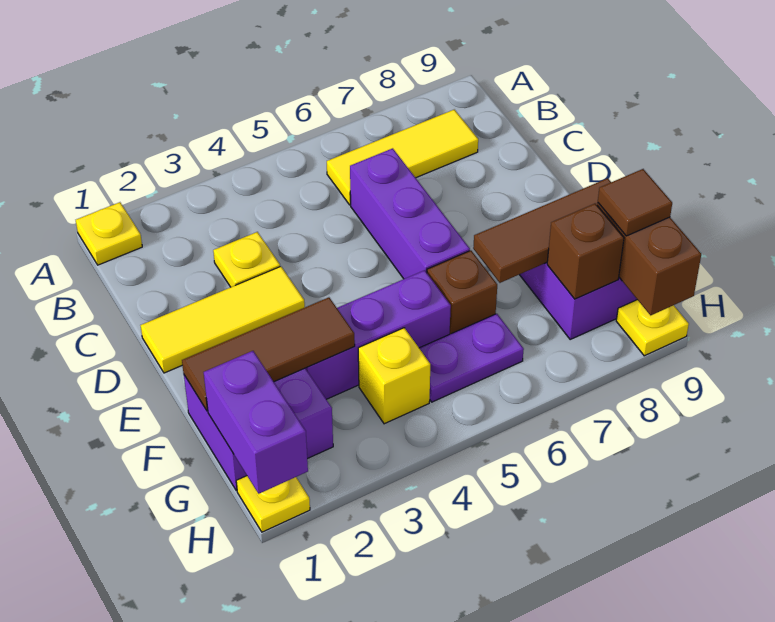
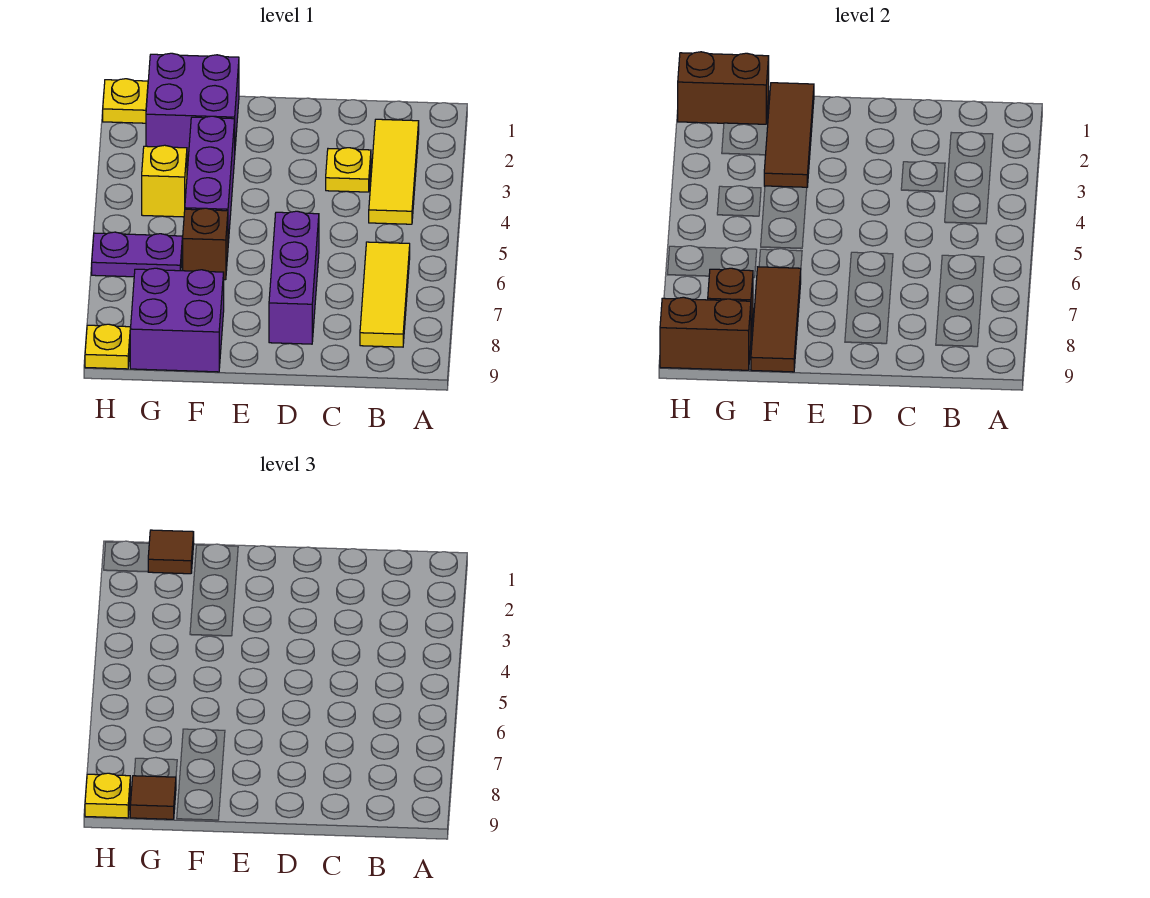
yellow 1x1 plate [76,202,142,265] -> yellow 1x1 plate moved to [85,773,130,818]
purple 1x3 brick [350,148,470,279] -> purple 1x3 brick turned to [269,211,319,344]
yellow 1x3 tile [141,267,305,373] -> yellow 1x3 tile moved to [369,119,419,224]
purple 1x2 brick [204,351,308,494] -> brown 1x2 brick [678,52,769,124]
none -> brown 1x1 tile [148,530,194,574]
purple 1x2 plate [419,314,524,402] -> purple 1x2 plate turned to [92,232,183,277]

